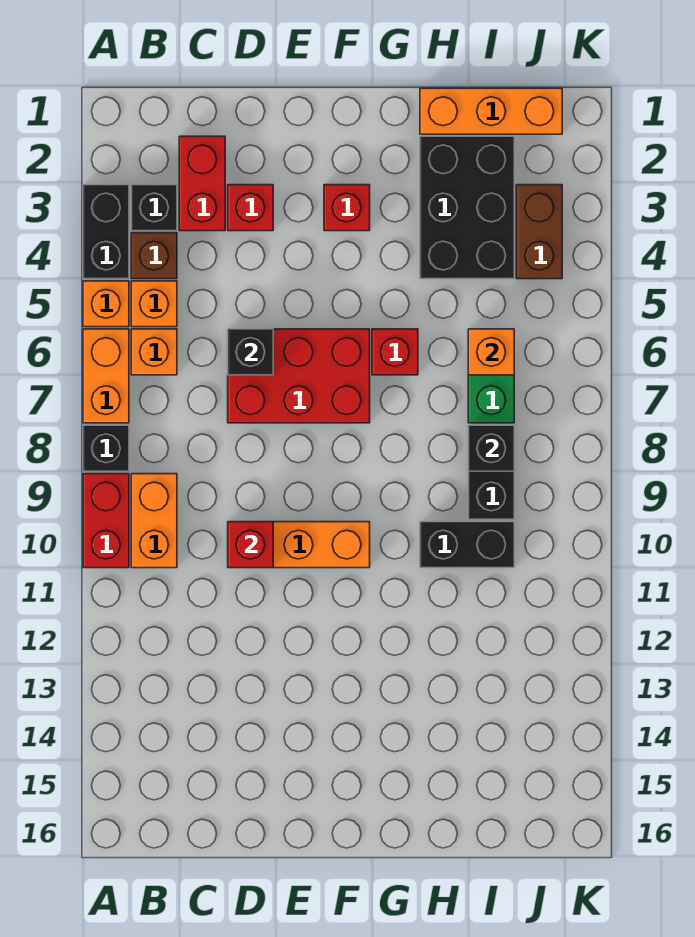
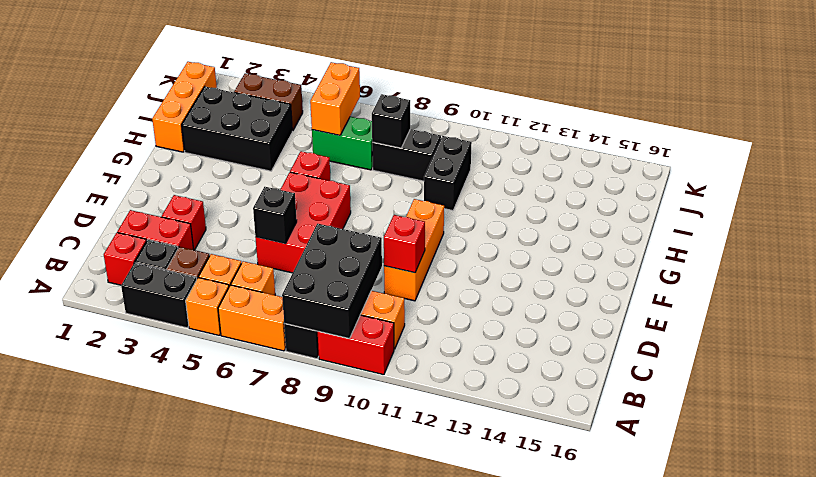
none -> black 2x3 brick [282,224,382,339]
red 1x1 brick [324,185,370,231] -> red 1x1 brick moved to [104,233,147,285]
orange 1x1 brick [468,329,514,375] -> orange 1x2 brick [310,62,360,135]

